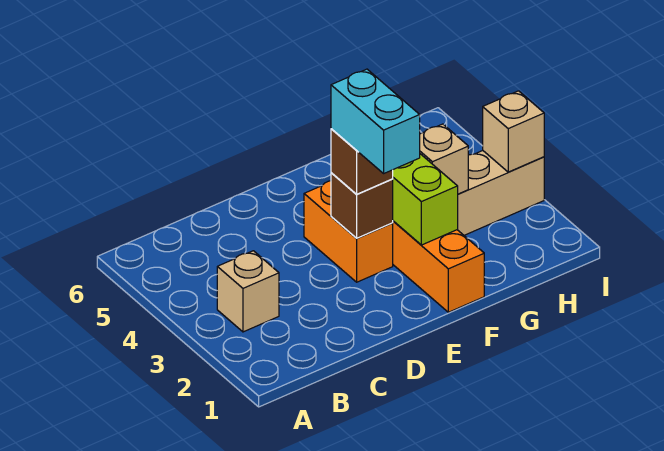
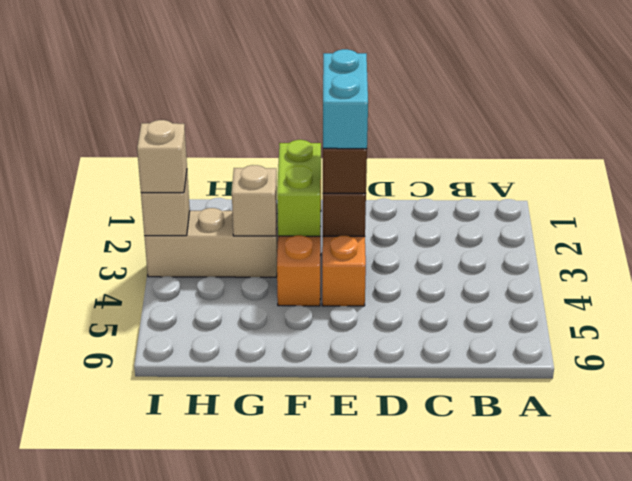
tan 1x1 brick [217,251,279,332] -> tan 1x1 brick moved to [137,120,187,193]

